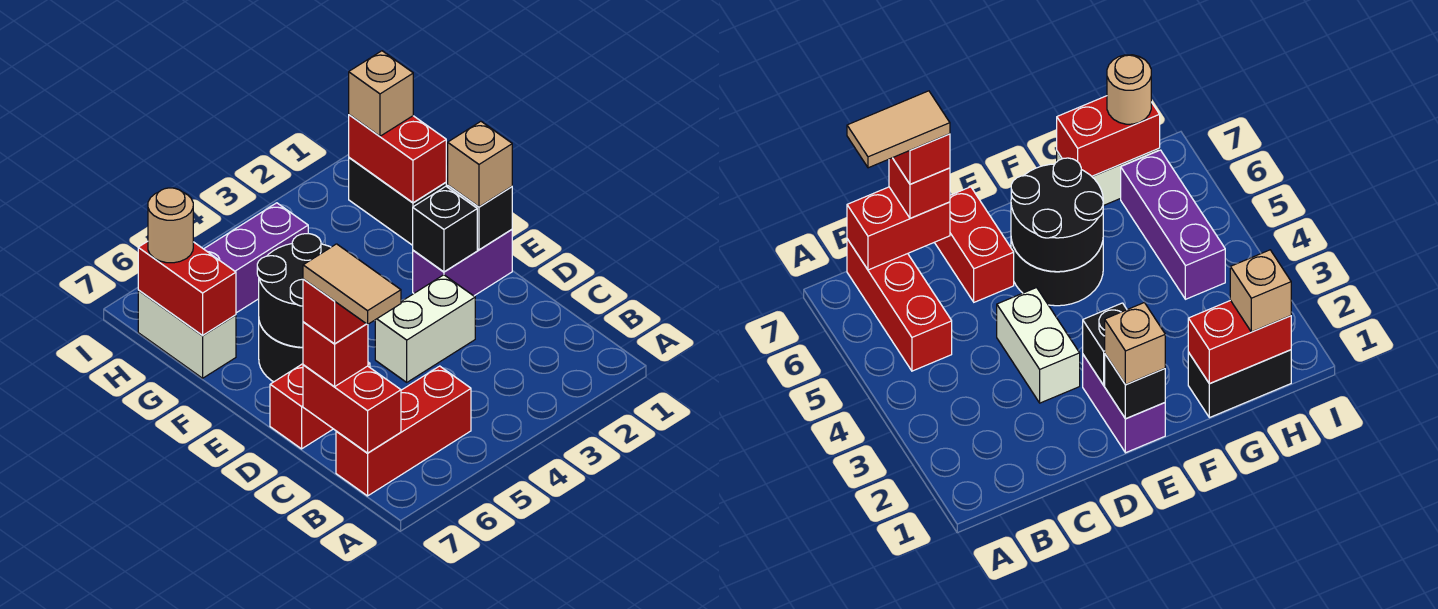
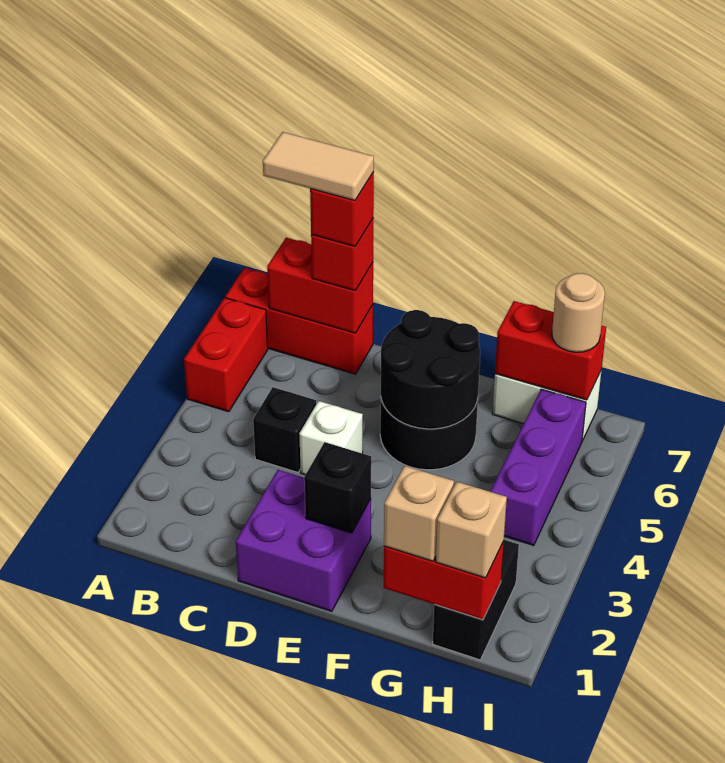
red 1x3 brick [336,366,471,496] -> red 1x3 brick turned to [225,268,373,374]
white 1x2 brick [375,275,475,382] -> white 1x1 brick [299,401,363,475]
red 1x2 brick [270,362,370,449] -> red 1x2 brick moved to [184,298,268,412]
purple 1x2 brick [413,229,512,296] -> purple 2x2 brick [236,470,371,611]
black 1x1 brick [448,185,512,250] -> black 1x1 brick moved to [253,387,316,472]
tan 1x1 brick [448,121,512,207] -> tan 1x1 brick moved to [384,466,454,561]
black 1x2 brick [349,158,446,245] -> black 1x2 brick turned to [433,540,519,660]

